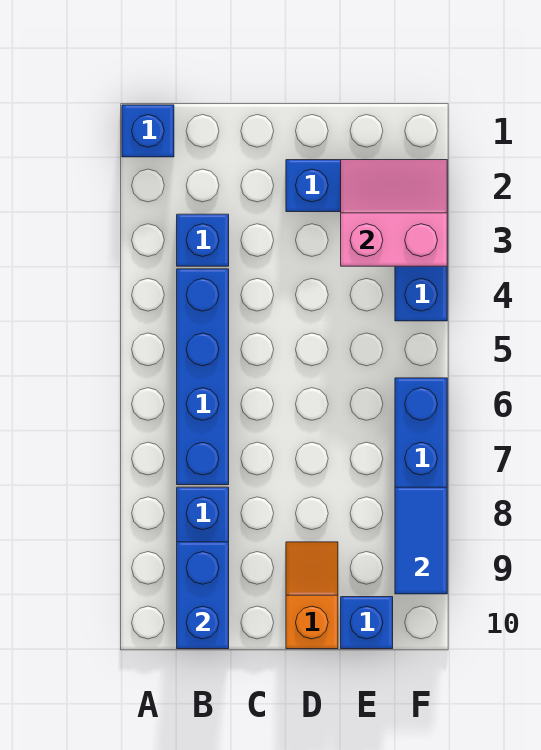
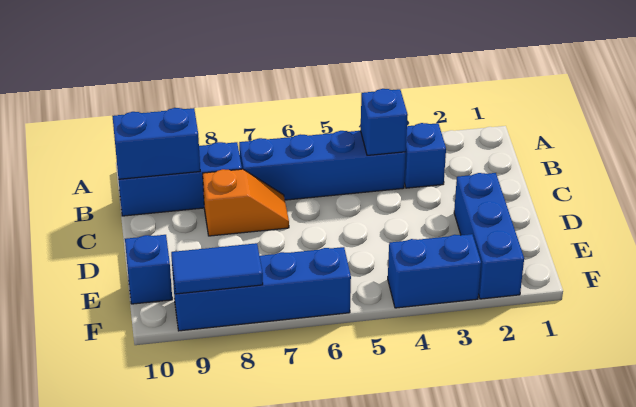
blue 1x1 brick [122,105,174,157] -> blue 1x1 brick moved to [361,89,408,155]
orange 1x2 slope [286,542,338,649] -> orange 1x2 slope moved to [203,169,289,236]
pink 2x2 slope [341,160,447,266] -> none

